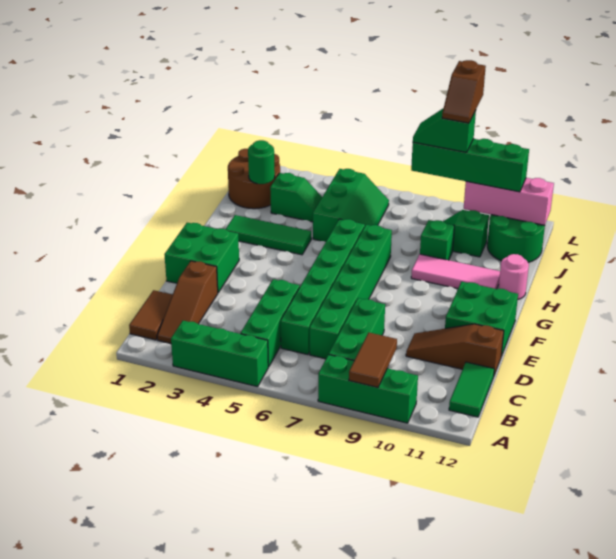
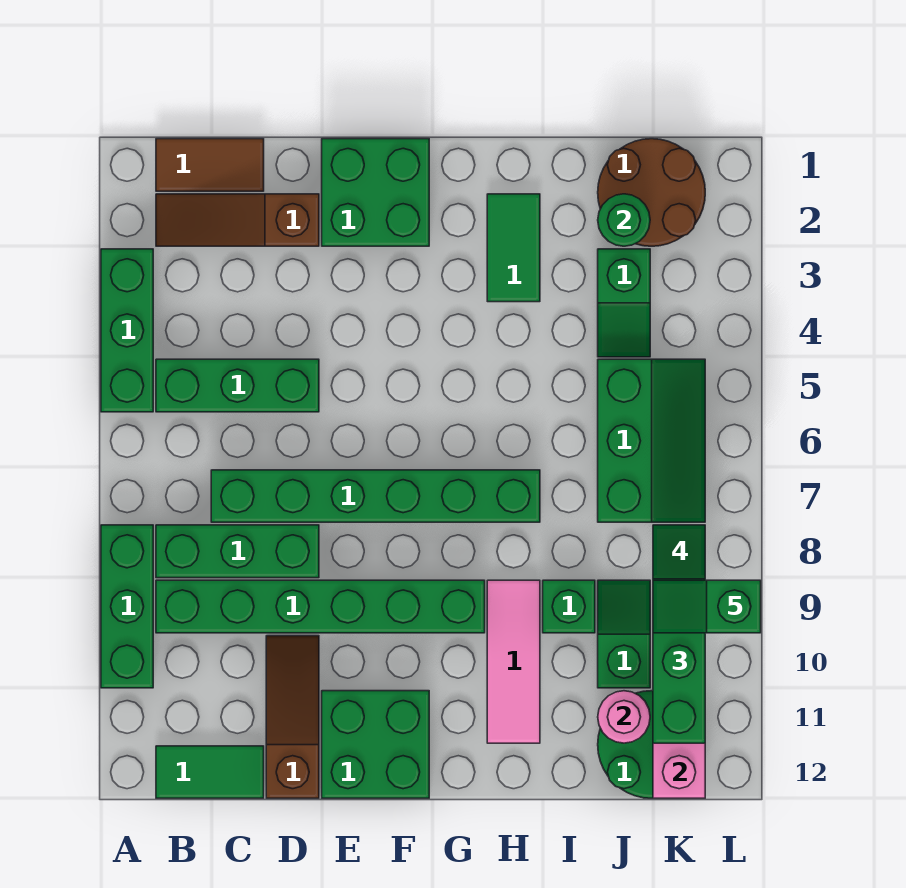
brown 1x2 tile [349,333,397,387] -> none
green 1x6 brick [281,219,365,355] -> green 1x6 brick moved to [156,580,485,633]
green 1x3 tile [226,215,311,255] -> green 1x2 tile [487,194,540,302]
pink 1x1 round brick [498,254,529,299] -> pink 1x1 round brick moved to [598,691,650,743]
green 2x3 slope [313,169,389,242] -> green 2x3 slope turned to [598,359,705,522]
brown 1x2 slope [442,60,486,123] -> green 1x2 slope [653,580,761,633]

